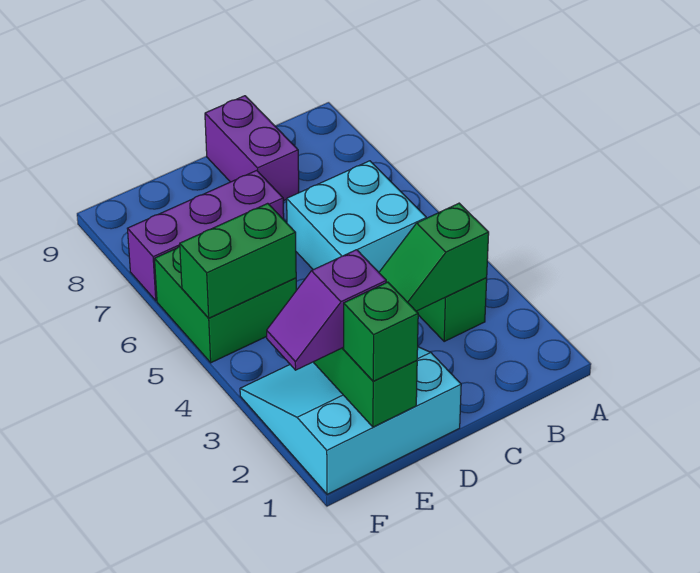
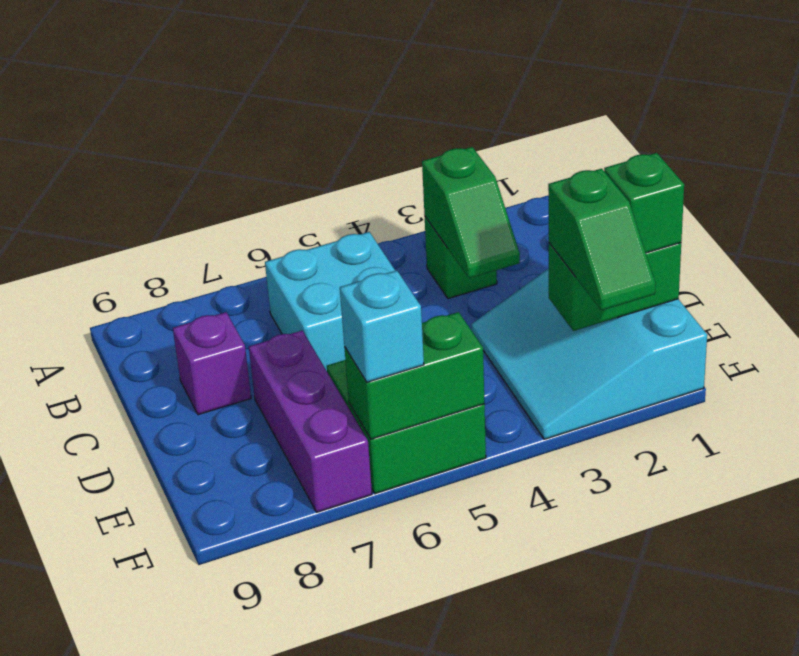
purple 1x2 brick [205,96,299,201] -> purple 1x1 brick [173,312,251,415]
purple 1x2 slope [267,250,386,370] -> green 1x2 slope [548,169,656,311]
green 1x2 brick [180,203,296,318] -> green 1x2 brick turned to [344,312,484,439]
none -> cyan 1x1 brick [340,270,424,382]

